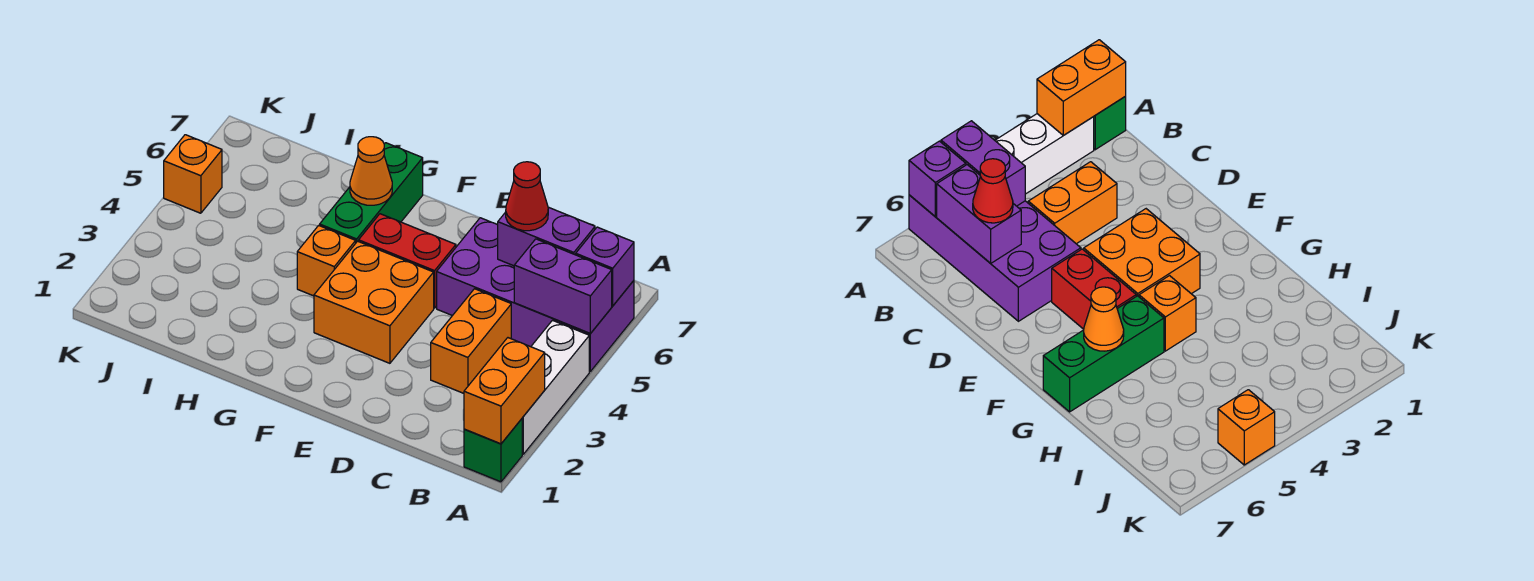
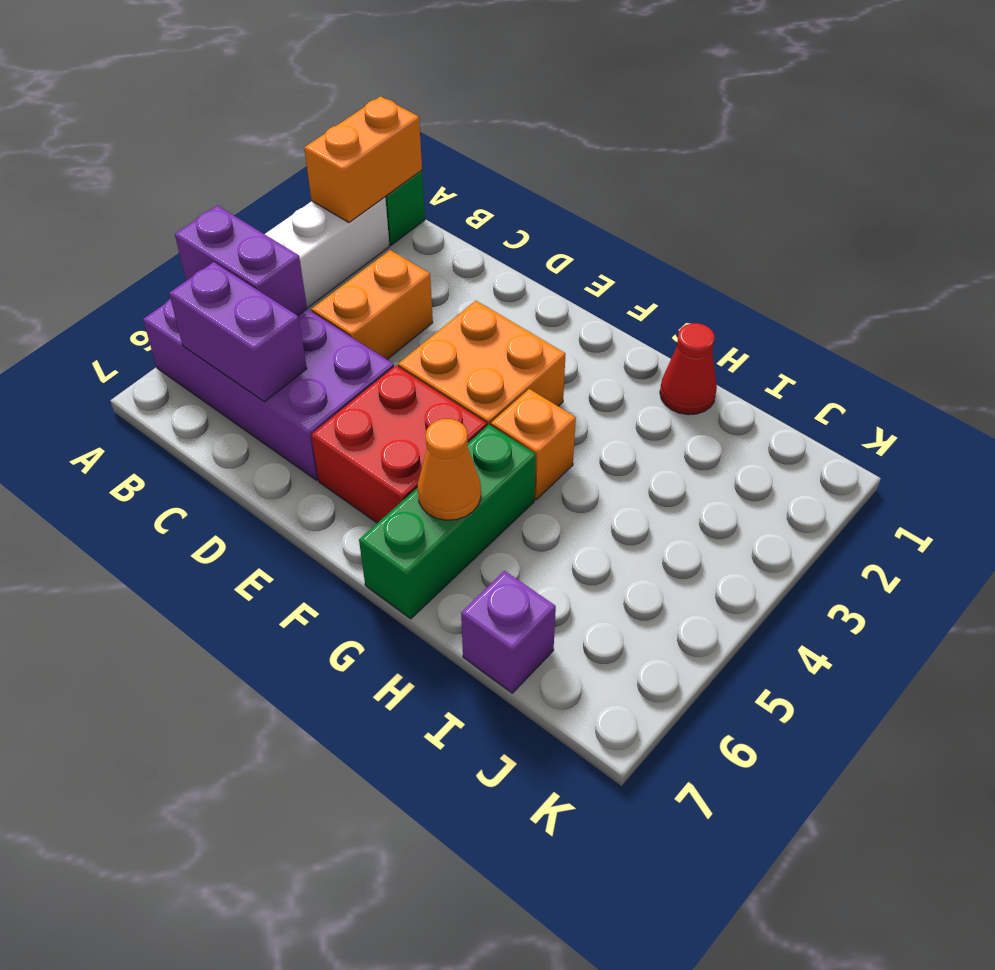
purple 1x1 brick [576,227,634,306] -> purple 1x1 brick moved to [461,571,556,693]
red 1x1 cone [506,162,548,231] -> red 1x1 cone moved to [660,323,717,415]
red 1x2 brick [359,214,456,308] -> red 2x2 brick [311,366,487,523]
orange 1x1 brick [164,135,222,213] -> none

